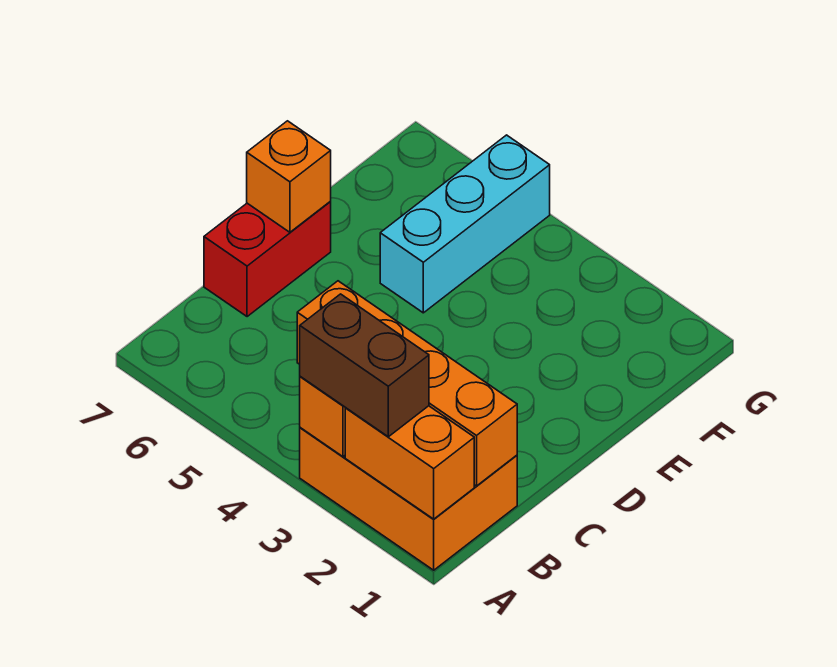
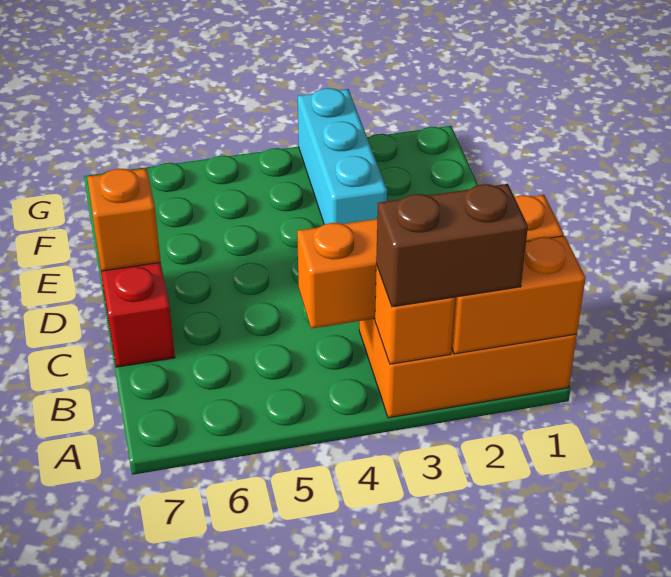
cyan 1x3 brick [380,135,550,313] -> cyan 1x3 brick moved to [298,88,387,225]

